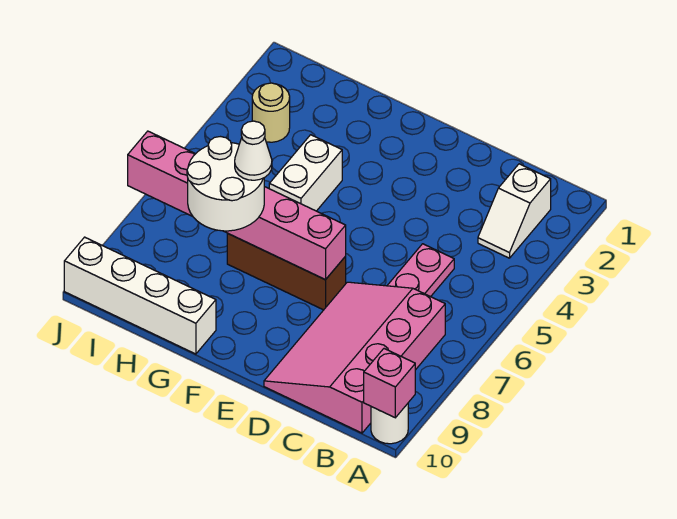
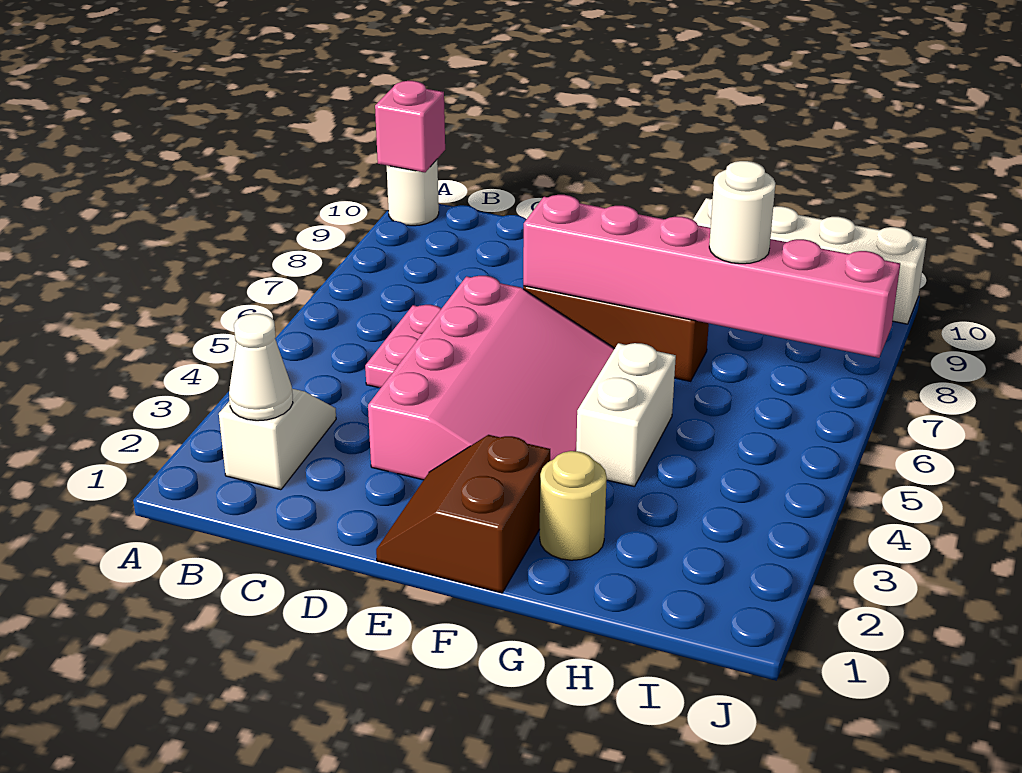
pink 3x4 slope [264,282,445,433] -> pink 3x4 slope moved to [368,276,615,480]
none -> brown 2x2 slope [376,435,550,593]
white 2x2 round brick [187,137,264,231] -> white 1x1 round brick [709,161,775,264]
white 1x1 cone [235,121,272,180] -> white 1x1 cone moved to [229,314,293,421]
tan 1x1 round brick [252,83,290,142] -> tan 1x1 round brick moved to [540,451,607,560]

